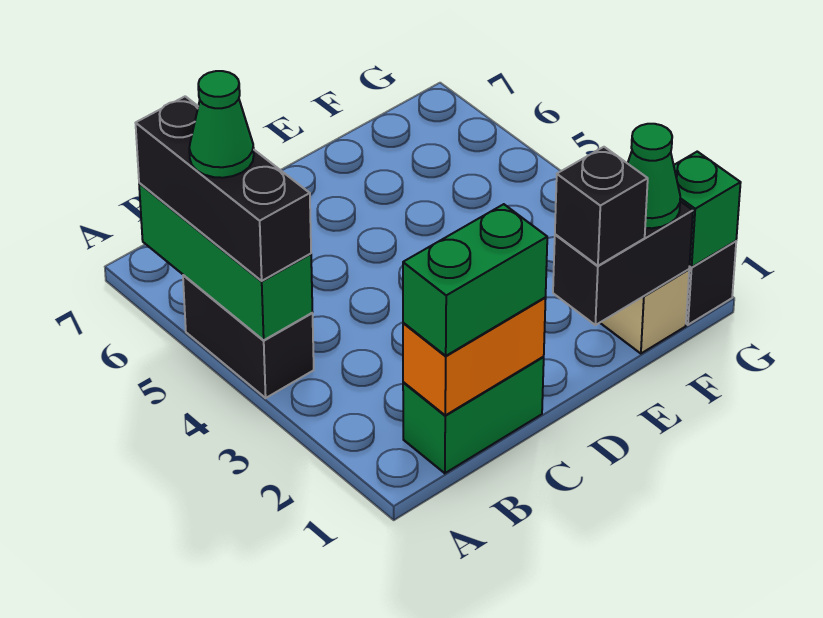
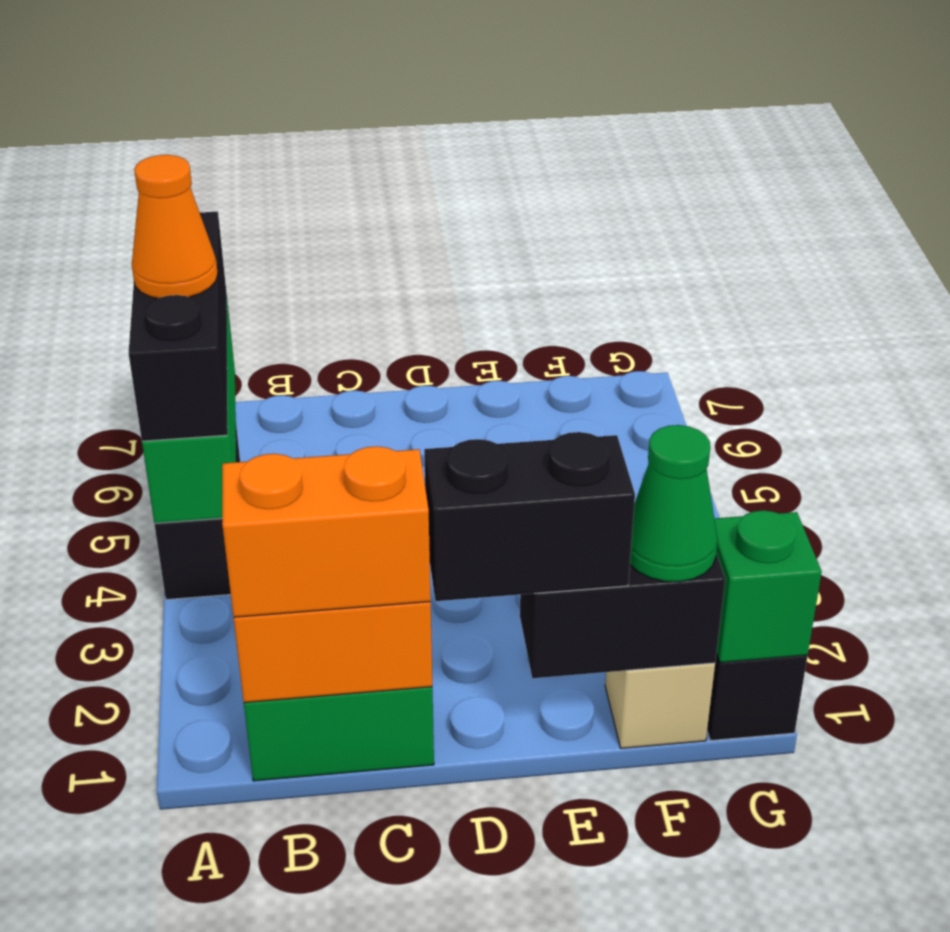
green 1x1 cone [189,71,254,178] -> orange 1x1 cone [132,155,218,298]
green 1x2 brick [403,204,547,356] -> orange 1x2 brick [222,446,431,617]
black 1x1 brick [555,147,648,266] -> black 1x2 brick [424,432,635,601]

